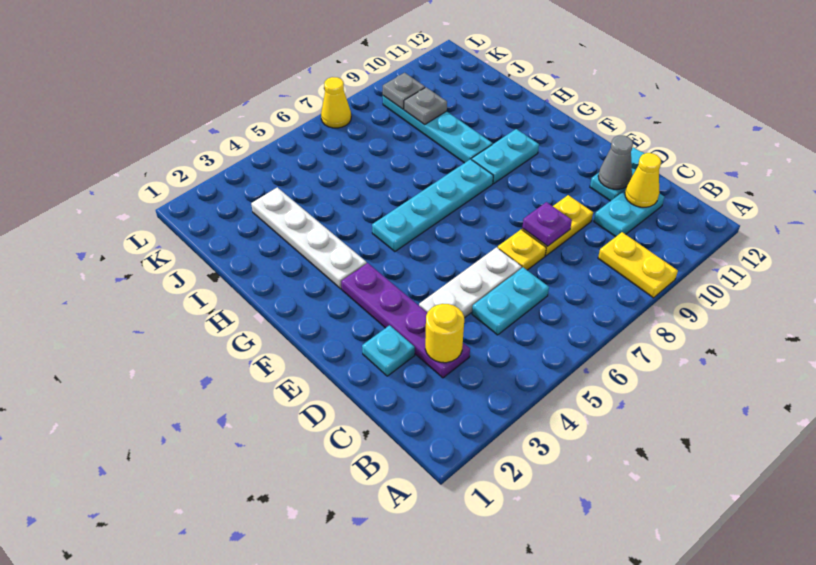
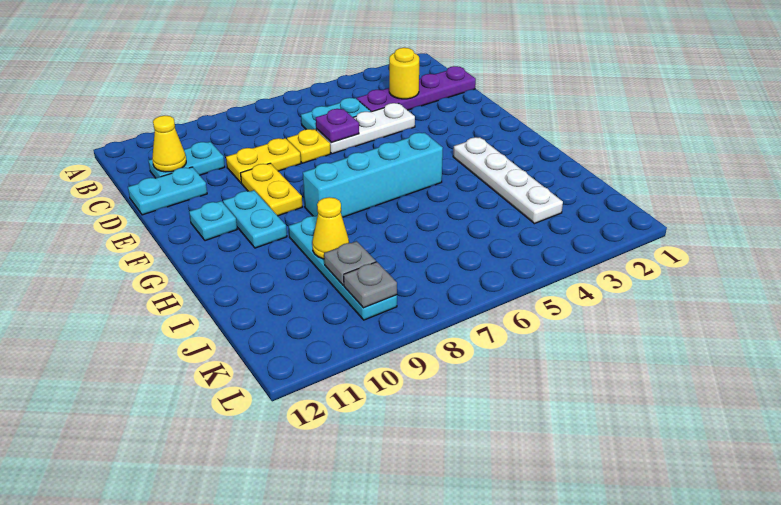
yellow 1x2 plate [598,232,678,298] -> yellow 1x2 plate moved to [240,163,302,216]
purple 1x4 plate [341,263,470,378] -> purple 1x4 plate turned to [357,66,476,112]
cyan 1x1 plate [362,325,415,376] -> cyan 1x1 plate moved to [189,201,237,241]
purple 1x1 plate [522,202,572,246] -> purple 1x1 plate moved to [316,109,359,143]
grey 1x1 cone [598,136,633,189] -> none
cyan 1x4 plate [372,159,493,252] -> cyan 1x4 brick [303,133,443,217]
cyan 1x2 plate [472,129,539,184] -> cyan 1x2 plate turned to [223,190,287,248]
yellow 1x1 cone [321,77,351,128] -> yellow 1x1 cone moved to [312,197,349,259]

